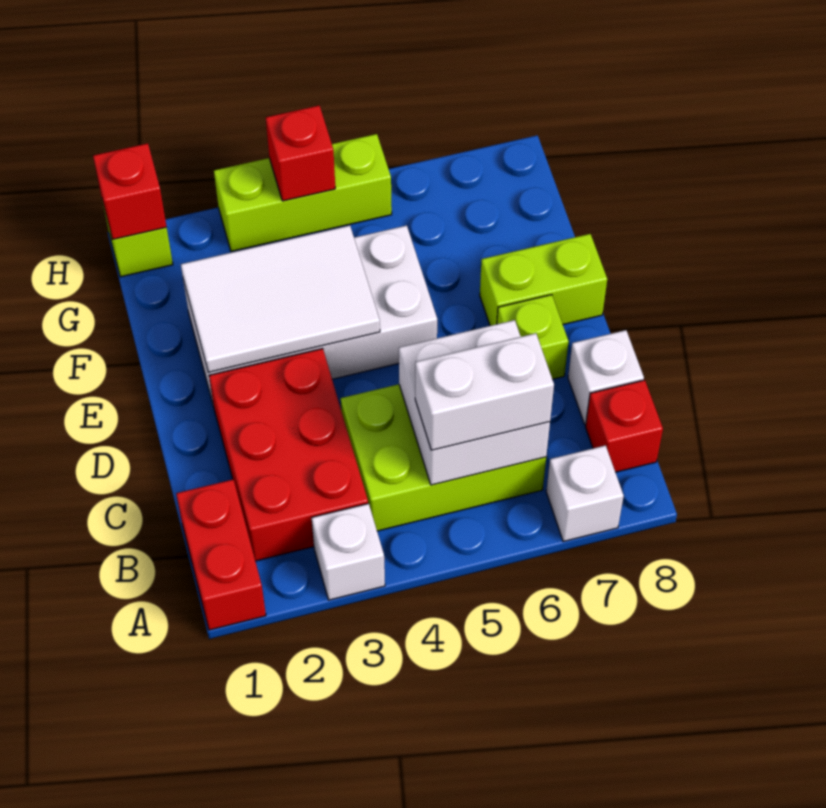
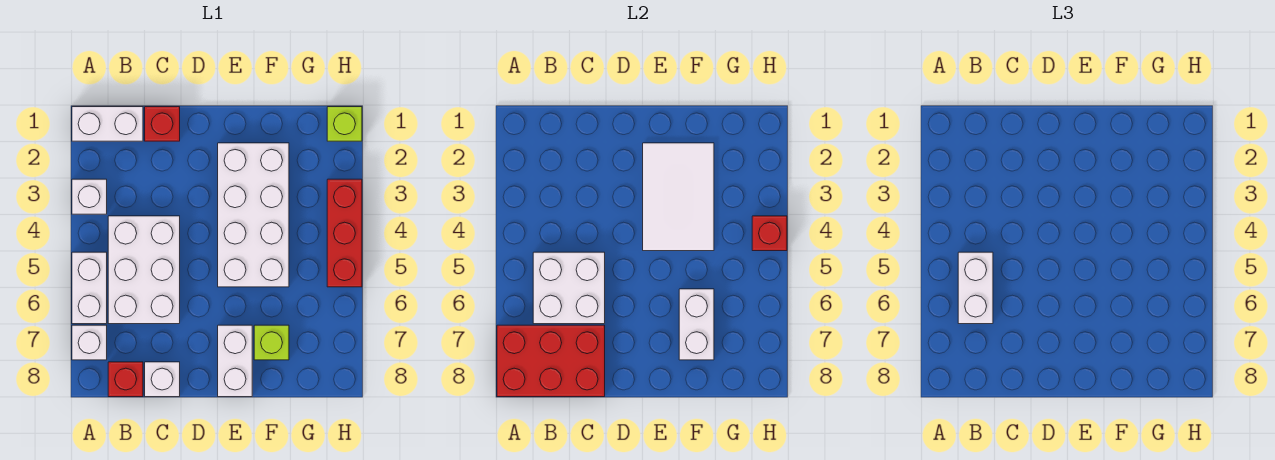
red 1x2 brick [176,480,266,630] -> white 1x2 brick [72,107,143,141]
none -> white 1x2 brick [72,252,107,324]
red 2x3 brick [209,349,368,561] -> red 2x3 brick moved to [497,325,605,397]
lime 2x3 brick [341,384,546,531] -> white 2x3 brick [108,216,180,324]
lime 1x1 brick [497,295,569,379] -> lime 1x1 brick moved to [254,325,289,360]
lime 1x2 brick [480,234,607,326] -> white 1x2 brick [218,325,252,397]
none -> white 1x2 brick [679,289,714,360]
red 1x1 brick [93,143,167,240] -> red 1x1 brick moved to [145,107,180,141]
lime 1x3 brick [214,134,392,251] -> red 1x3 brick [327,179,362,287]

